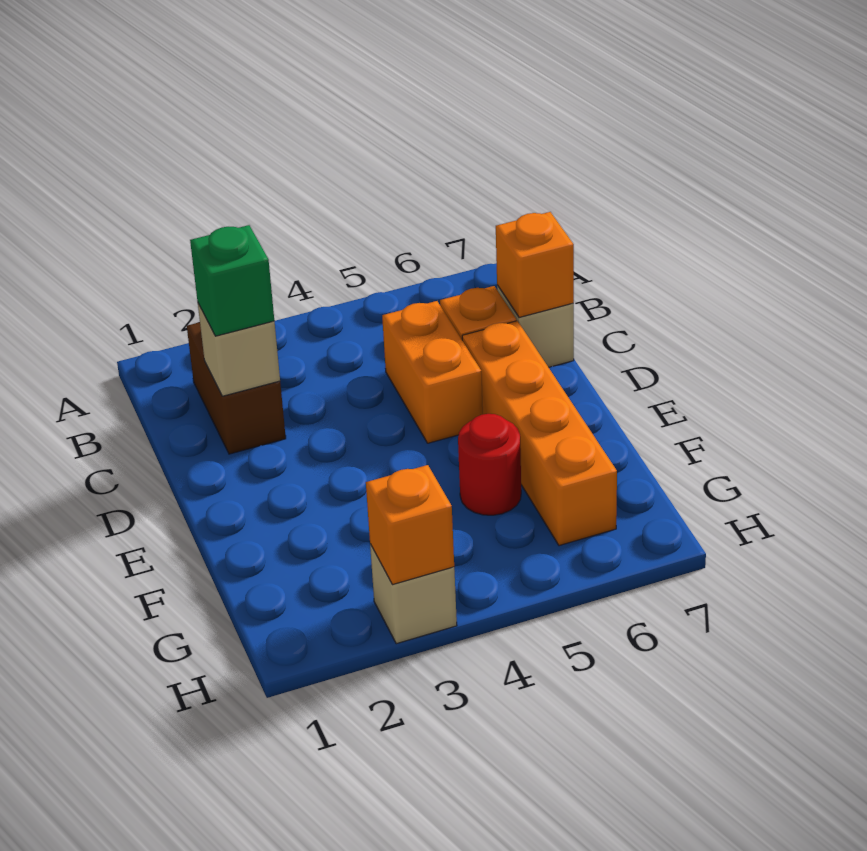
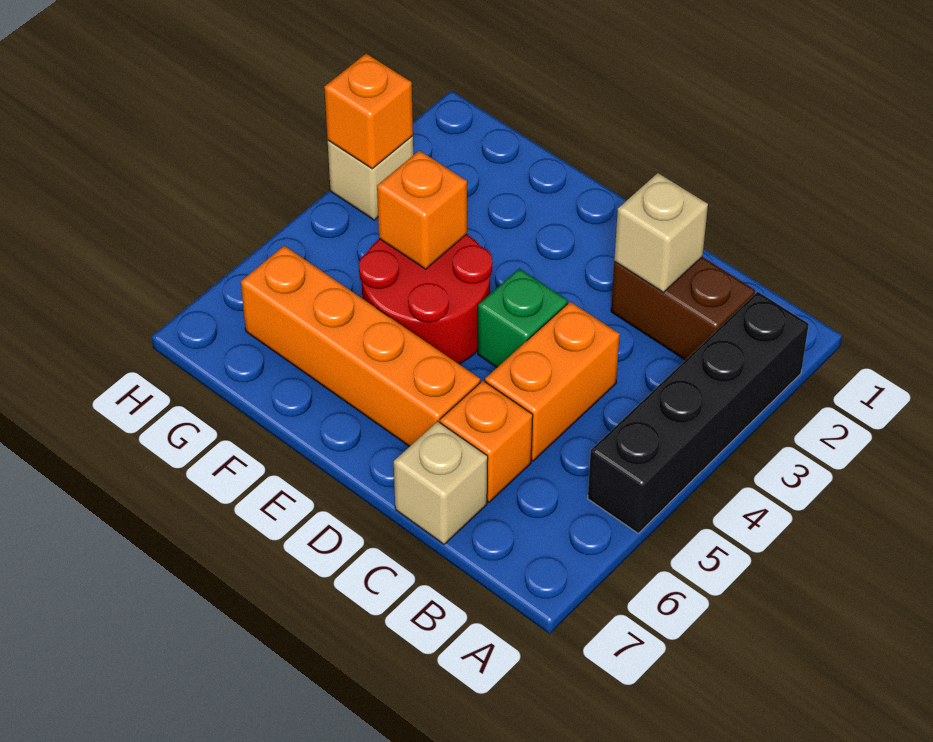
none -> black 1x4 brick [588,292,809,533]
green 1x1 brick [190,225,274,336] -> green 1x1 brick moved to [478,268,568,367]
orange 1x2 brick [382,301,483,443] -> orange 1x2 brick turned to [485,302,620,461]
orange 1x1 brick [496,212,574,318] -> orange 1x1 brick moved to [377,151,467,269]
red 1x1 round brick [458,414,521,515] -> red 2x2 round brick [359,234,492,364]

